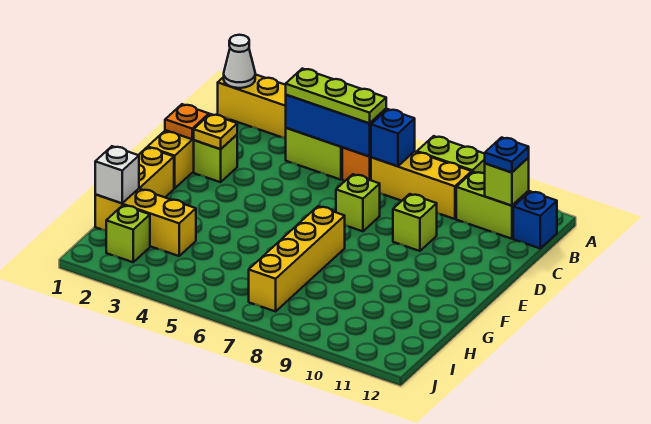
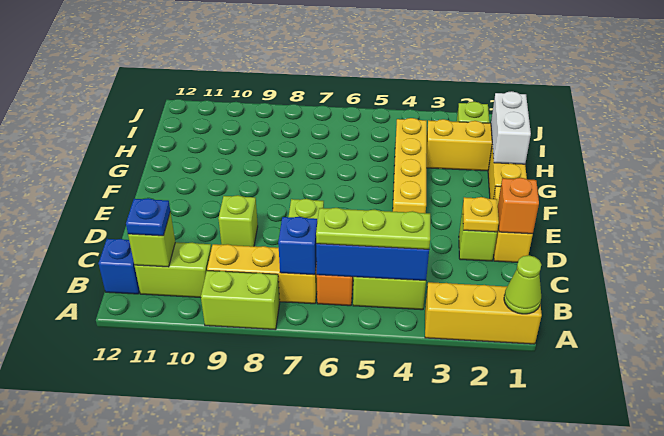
white 1x1 cone [224,35,255,88] -> lime 1x1 cone [504,255,541,314]
orange 1x1 plate [165,104,209,139] -> orange 1x1 brick [498,178,539,234]
yellow 1x4 brick [249,206,345,311] -> yellow 1x4 brick moved to [393,118,427,213]
white 1x1 brick [95,146,139,203] -> white 1x2 brick [491,91,531,164]

